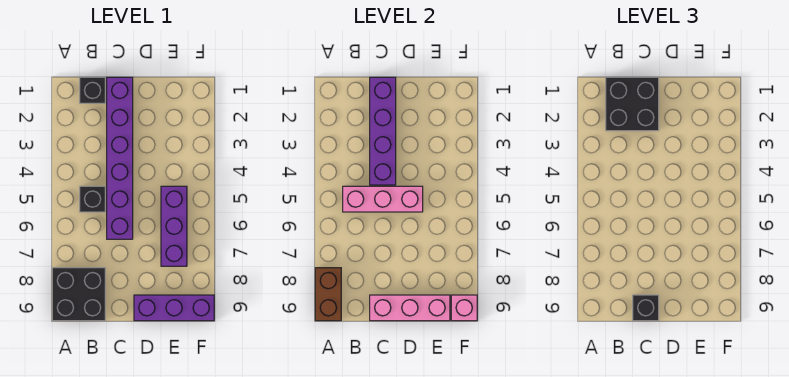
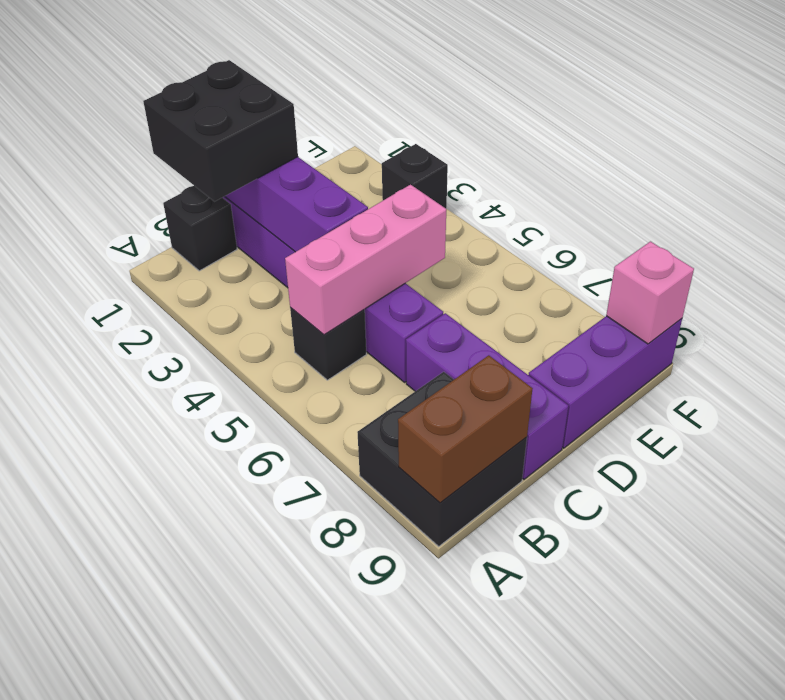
brown 1x2 brick [315,268,341,321] -> brown 1x2 brick turned to [398,355,533,503]
pink 1x3 brick [370,295,450,321] -> none
black 1x1 brick [633,295,659,321] -> black 1x1 brick moved to [382,144,448,208]
purple 1x3 brick [161,186,187,266] -> purple 1x3 brick moved to [406,313,568,479]

